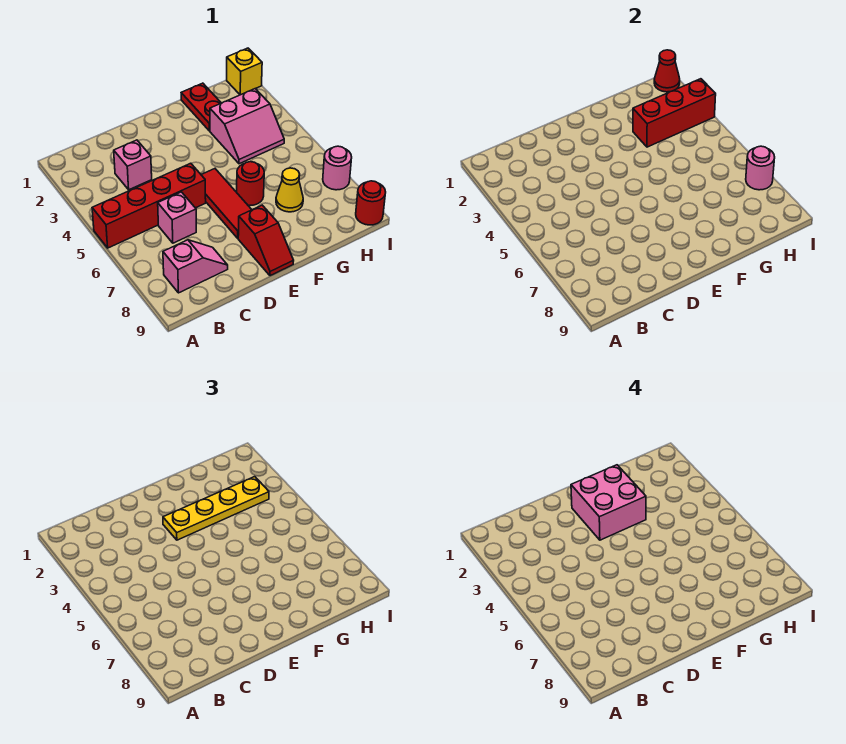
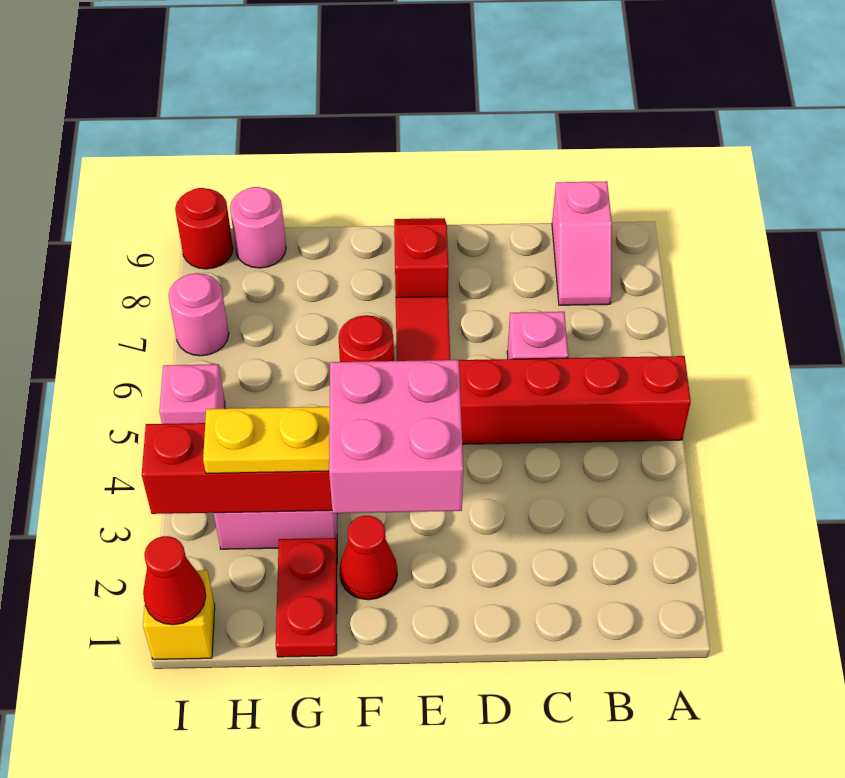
pink 1x2 slope [163,240,228,293] -> pink 1x2 slope turned to [552,181,612,305]
pink 1x1 brick [114,140,152,190] -> pink 1x1 brick moved to [159,364,225,424]
none -> red 1x1 cone [340,516,397,600]
yellow 1x1 cone [276,168,303,212] -> none
pink 1x1 round brick [746,146,775,190] -> pink 1x1 round brick moved to [230,187,286,268]

